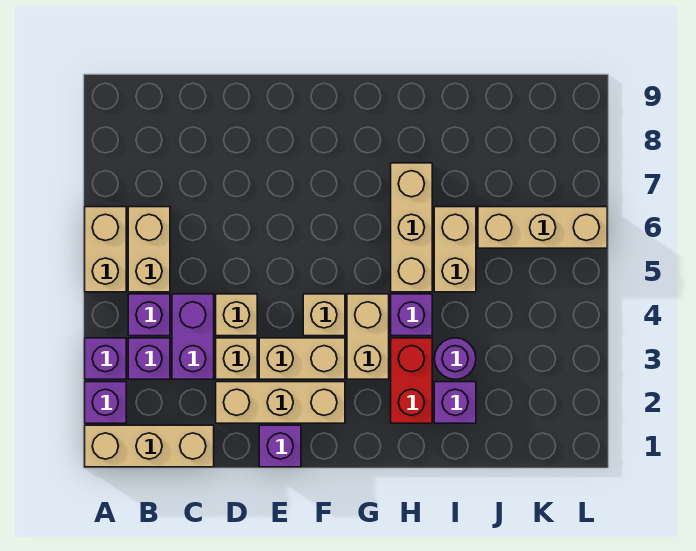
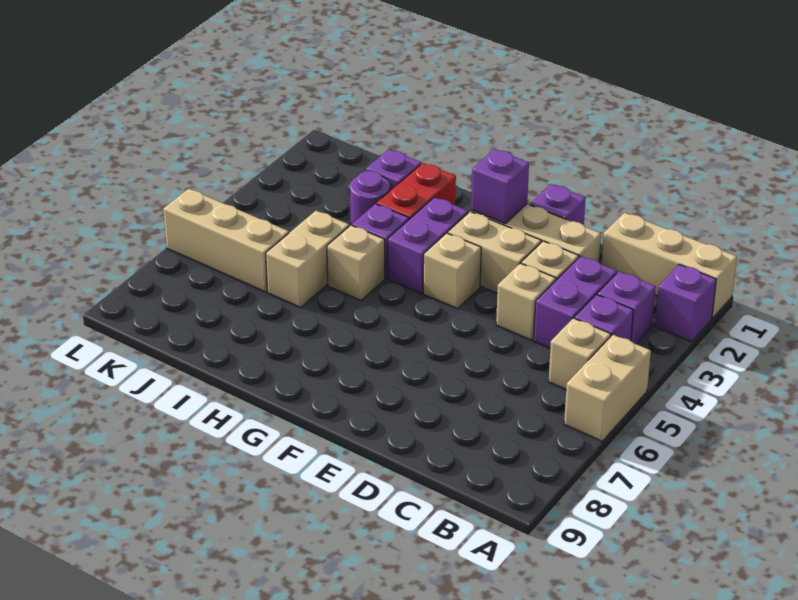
purple 1x1 brick [85,338,126,379] -> purple 1x1 brick moved to [471,149,529,224]
tan 1x2 brick [128,207,170,292] -> tan 1x1 brick [549,318,611,390]
tan 1x2 brick [347,294,389,379] -> purple 1x2 brick [388,197,468,293]
tan 1x3 brick [391,163,432,292] -> tan 1x1 brick [327,225,385,300]

